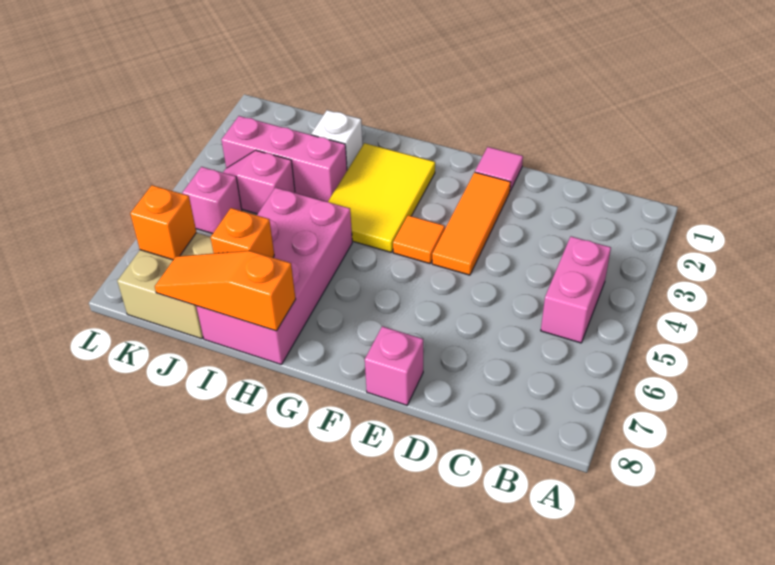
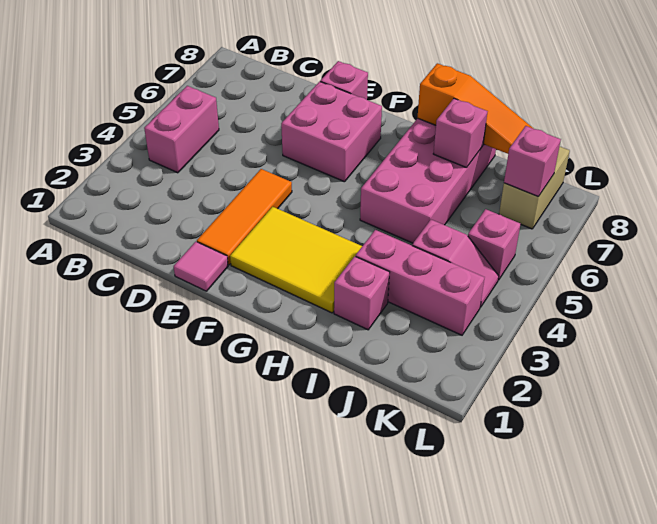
none -> pink 2x2 brick [281,81,382,182]
orange 1x1 tile [393,215,445,264] -> none
yellow 2x3 tile [328,143,435,252] -> yellow 2x3 tile turned to [230,207,362,313]
white 1x1 brick [311,110,363,170] -> pink 1x1 brick [334,256,390,330]
orange 1x1 brick [210,208,274,258] -> pink 1x1 brick [433,98,488,168]
tan 2x2 brick [117,233,214,339] -> tan 1x2 brick [499,146,570,229]
orange 1x1 brick [130,185,197,260] -> pink 1x1 brick [504,126,561,197]

